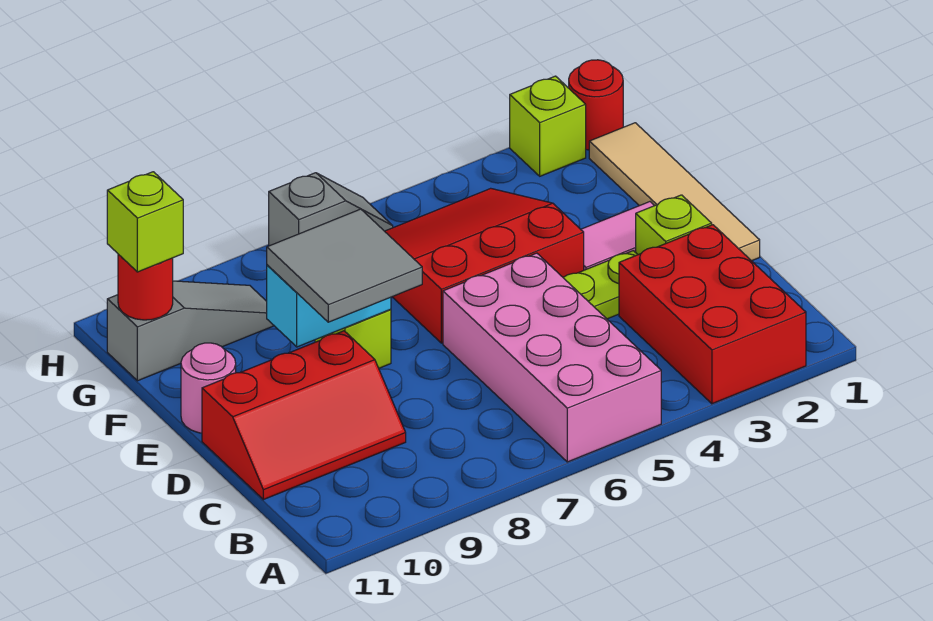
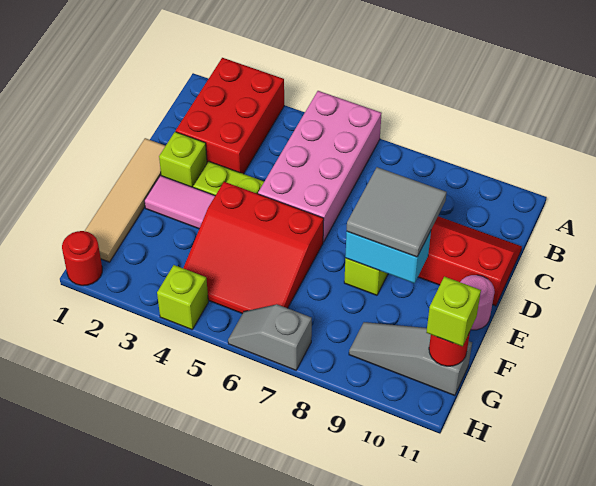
lime 1x1 brick [510,76,586,176] -> lime 1x1 brick moved to [157,265,208,330]

